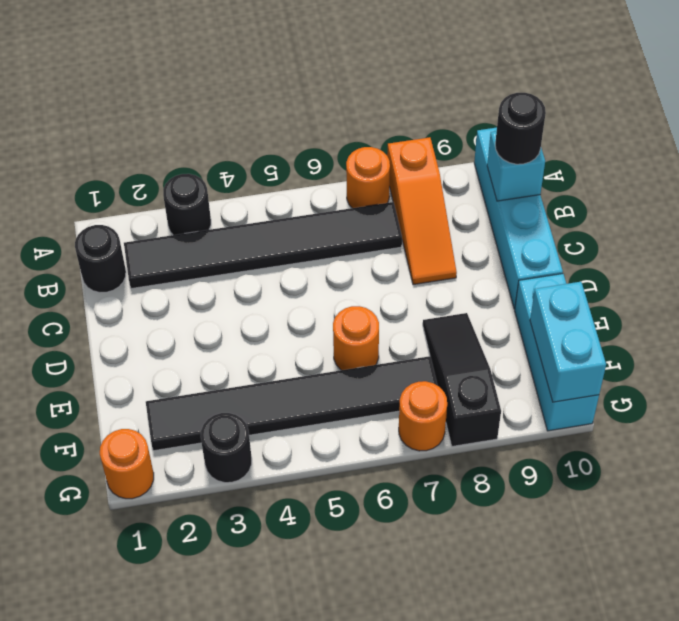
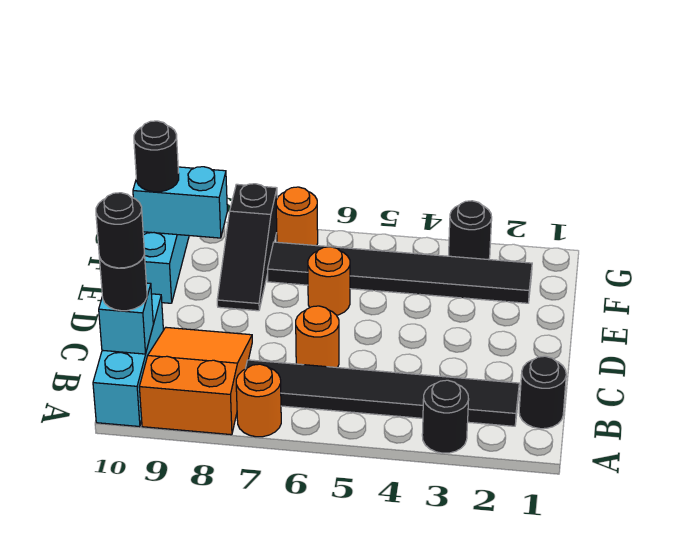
orange 1x3 slope [387,137,457,285] -> orange 2x3 slope [139,327,252,435]
cyan 1x4 brick [474,128,563,309] -> cyan 1x3 brick [93,294,163,427]
none -> black 1x1 round brick [96,193,144,268]
cyan 1x2 brick [530,282,606,402] -> cyan 1x2 brick turned to [133,167,227,238]
none -> black 1x1 round brick [134,121,179,192]
orange 1x1 round brick [100,429,154,499] -> orange 1x1 round brick moved to [296,306,339,368]

